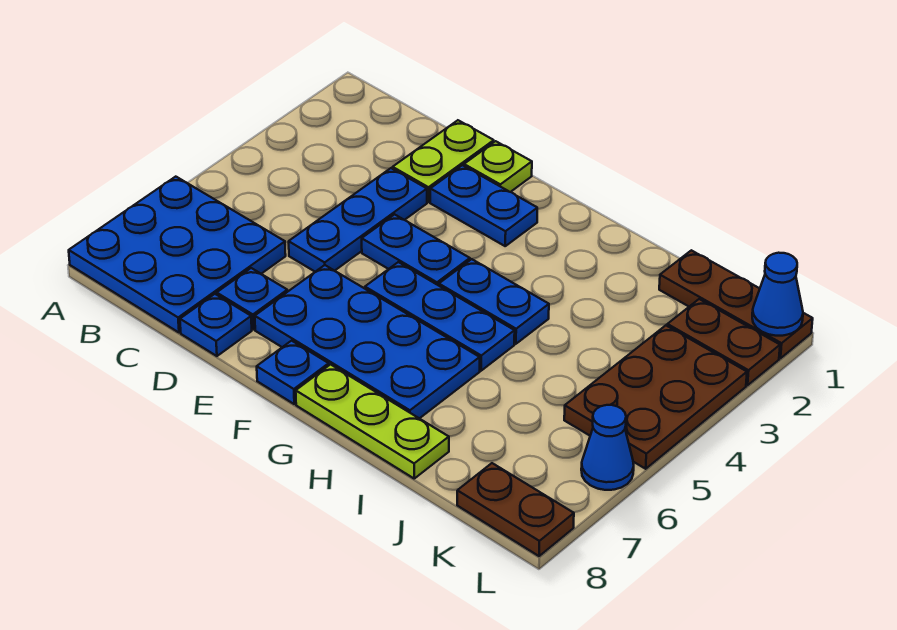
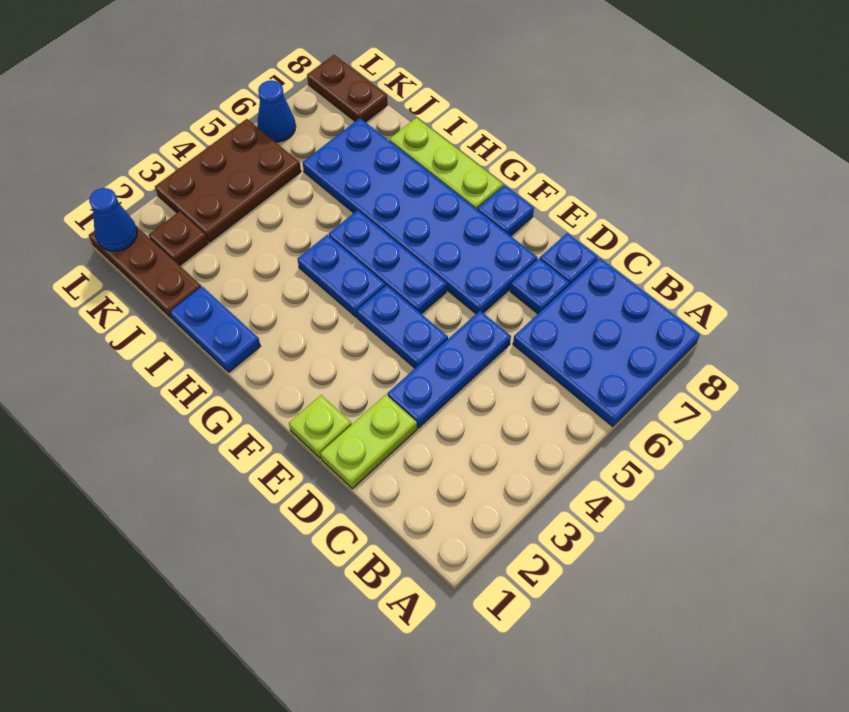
blue 1x2 plate [430,165,537,246] -> blue 1x2 plate moved to [170,287,260,372]
blue 2x4 plate [255,265,480,419] -> blue 2x6 plate [303,118,537,314]
brown 1x2 plate [667,299,780,385] -> brown 1x1 plate [149,211,208,266]

